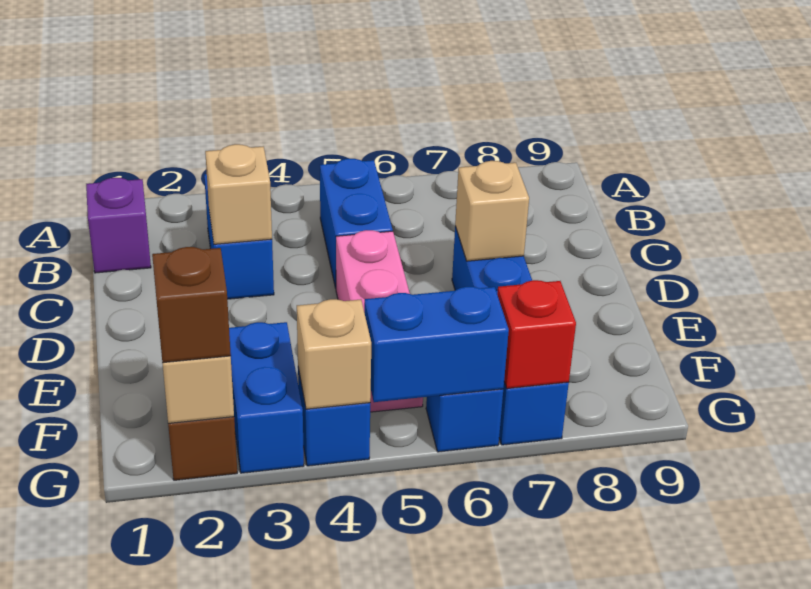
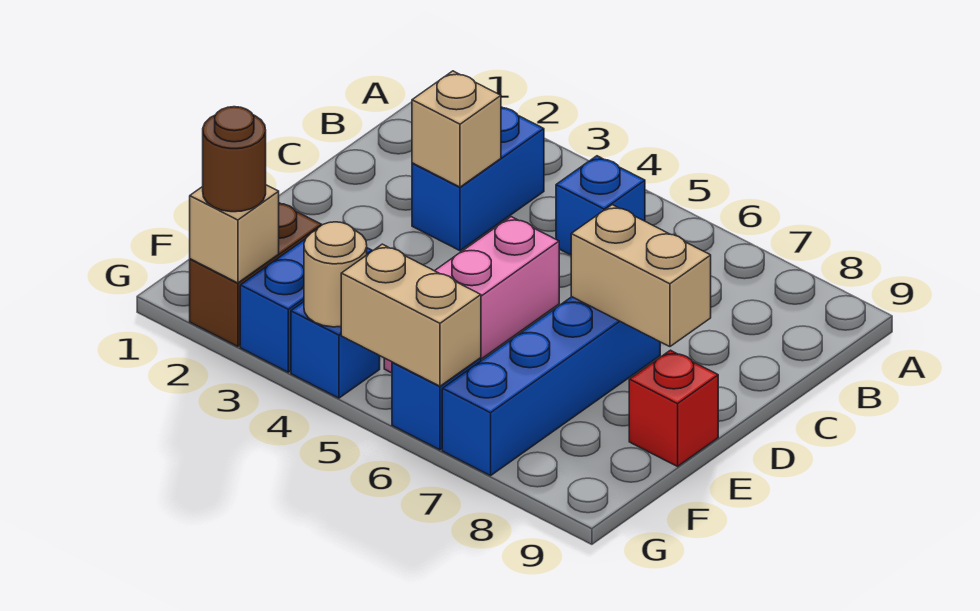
purple 1x1 brick [86,178,151,273] -> none
blue 1x2 brick [320,159,393,288] -> blue 1x1 brick [556,156,645,255]
tan 1x1 brick [455,161,529,261] -> tan 1x2 brick [571,205,711,347]
brown 1x1 brick [152,247,231,363] -> brown 1x1 round brick [203,107,266,212]
tan 1x1 brick [297,299,371,409] -> tan 1x1 round brick [304,222,367,327]
blue 1x2 brick [364,287,509,402] -> tan 1x2 brick [341,244,481,386]
red 1x1 brick [497,280,576,389] -> red 1x1 brick moved to [629,350,718,466]

